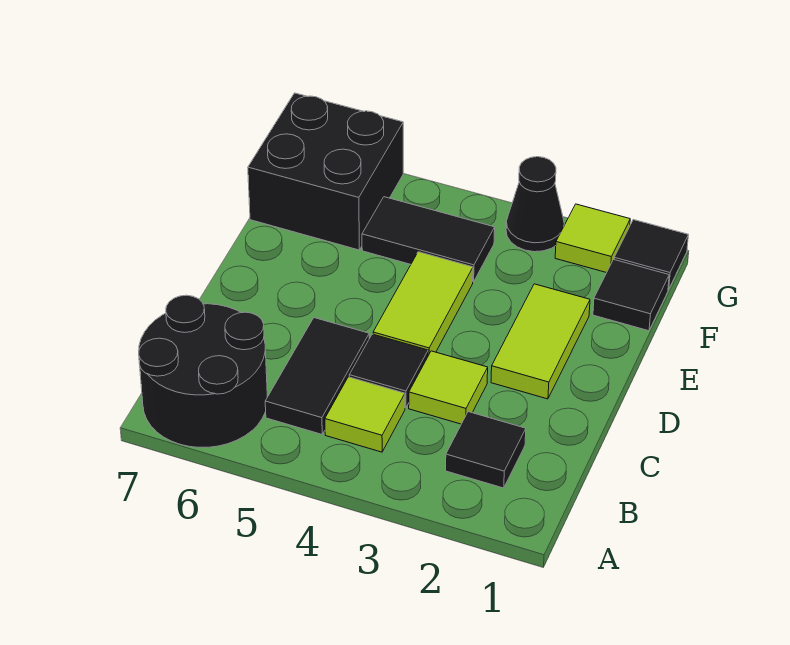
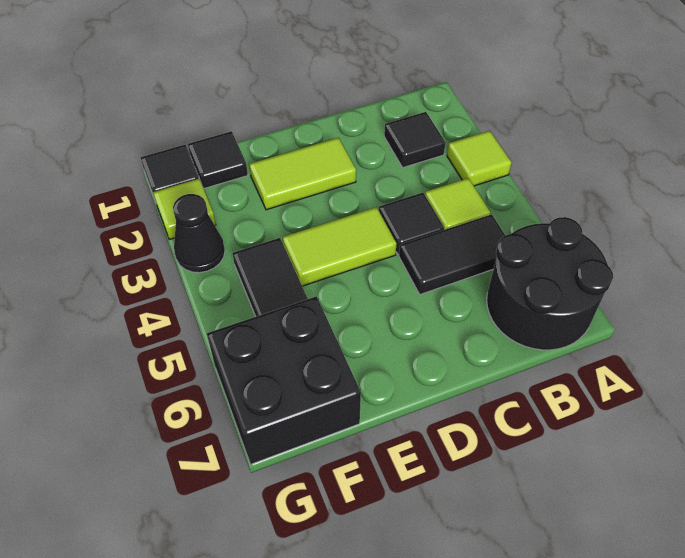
lime 1x1 tile [409,351,488,424] -> lime 1x1 tile moved to [447,131,512,186]

